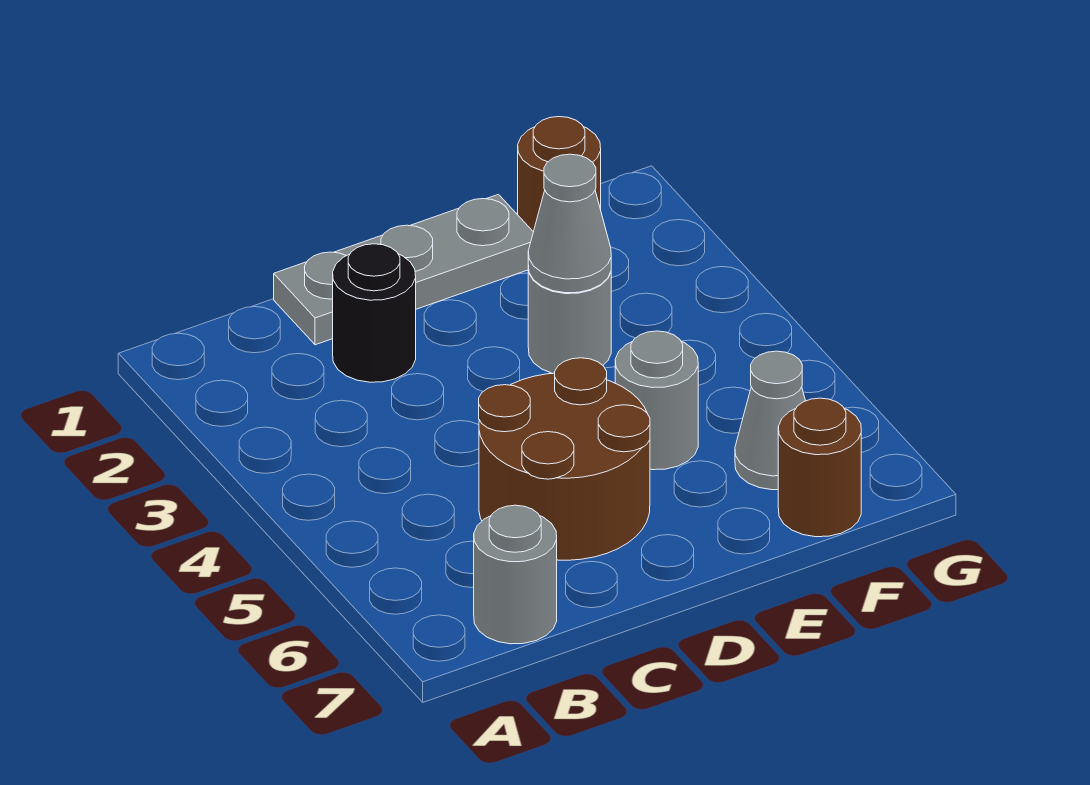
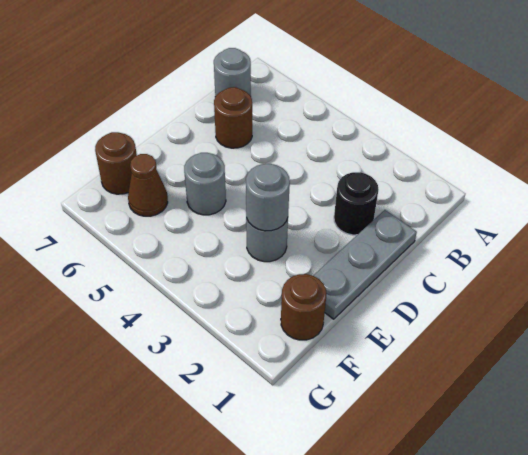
brown 2x2 round brick [479,358,650,560] -> brown 1x1 round brick [214,87,252,148]
grey 1x1 cone [528,154,611,293] -> grey 1x1 round brick [246,164,290,231]
grey 1x1 cone [735,351,805,490] -> brown 1x1 cone [128,154,168,216]

